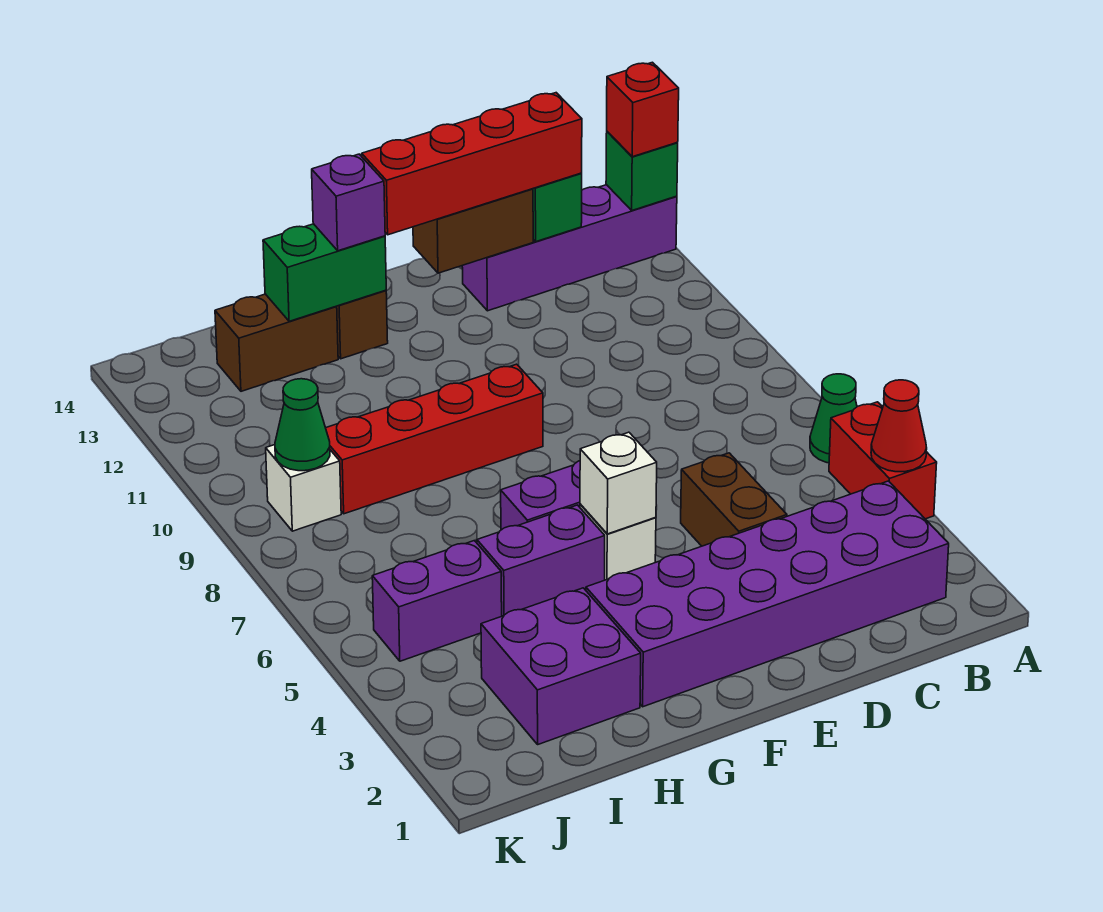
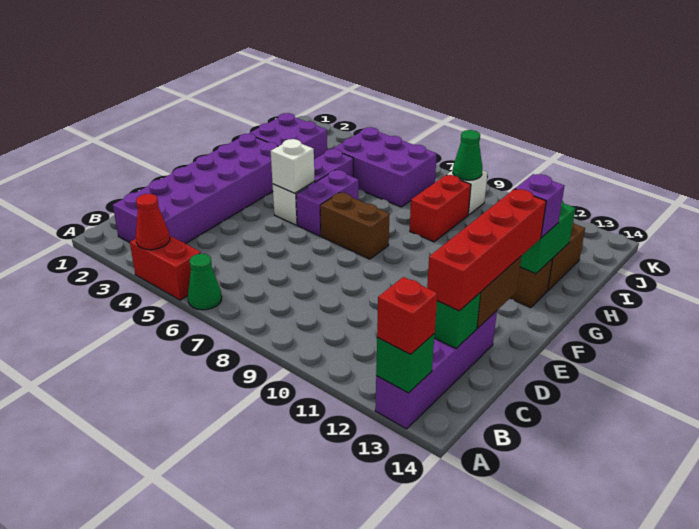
brown 1x2 brick [681,453,787,546] -> brown 1x2 brick moved to [320,193,390,259]
red 1x4 brick [326,364,543,514] -> red 1x2 brick [410,175,471,242]
purple 1x2 brick [372,541,502,661] -> purple 2x3 brick [333,127,437,207]

